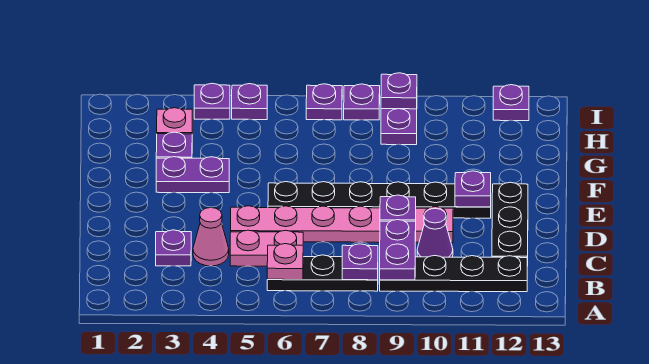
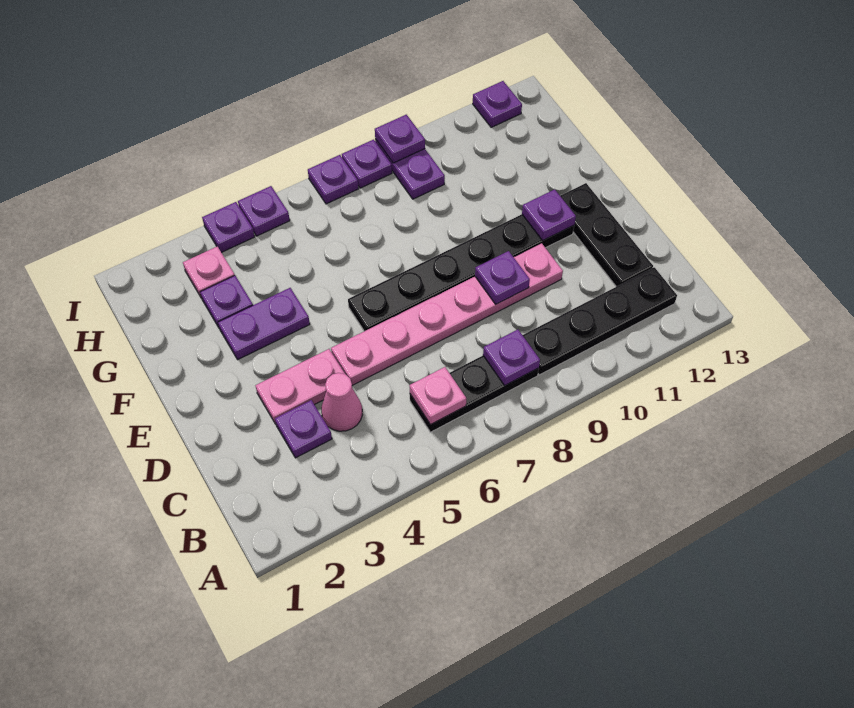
purple 1x2 plate [380,220,416,280] -> none
pink 1x2 plate [230,230,303,266] -> pink 1x2 plate moved to [255,349,345,424]
purple 1x1 cone [417,208,453,257] -> none

